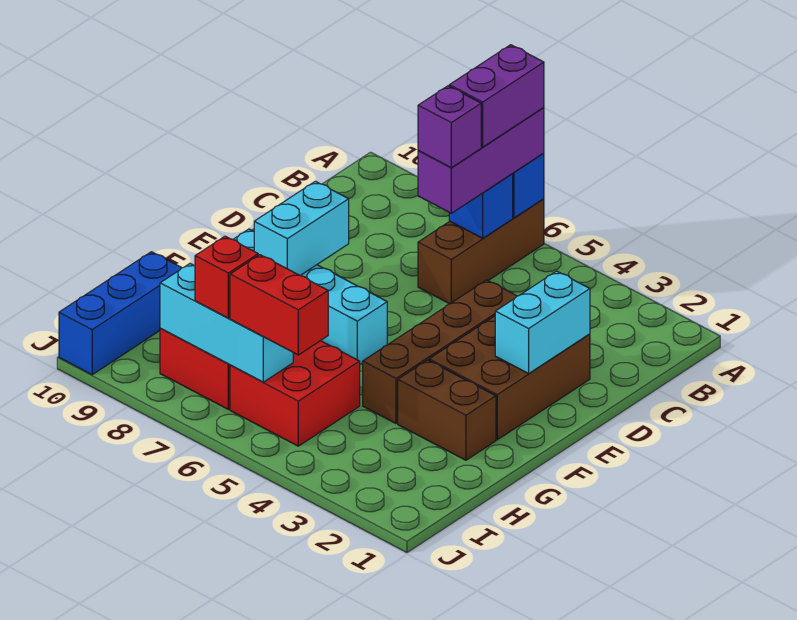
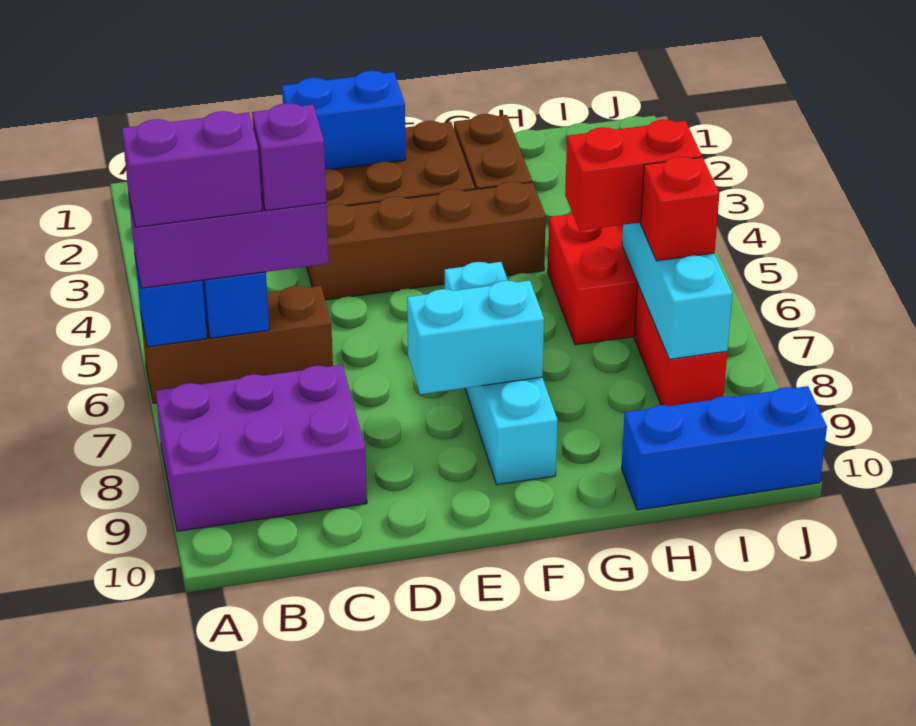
none -> purple 2x3 brick [156,365,367,531]
cyan 1x2 brick [495,271,590,374] -> blue 1x2 brick [282,71,406,169]
red 1x2 brick [230,255,328,355] -> red 1x2 brick turned to [565,120,702,231]

